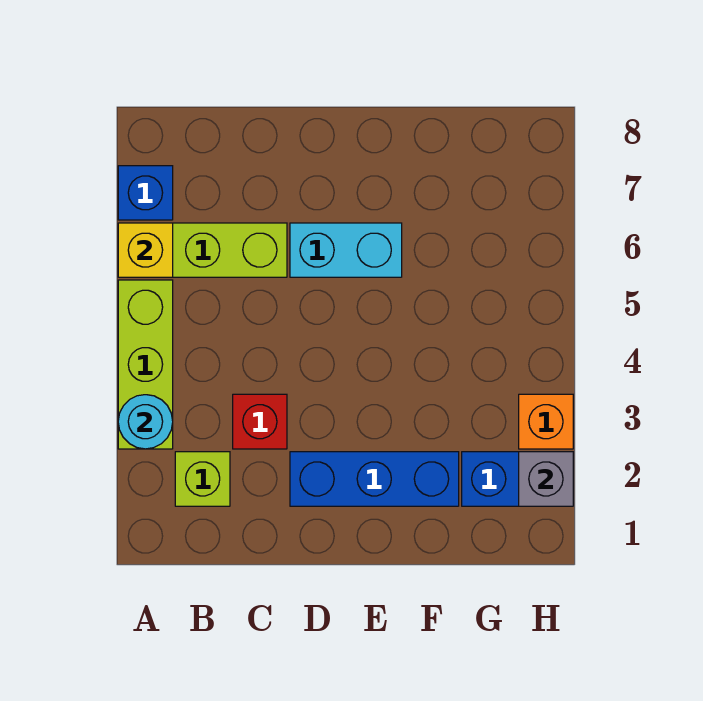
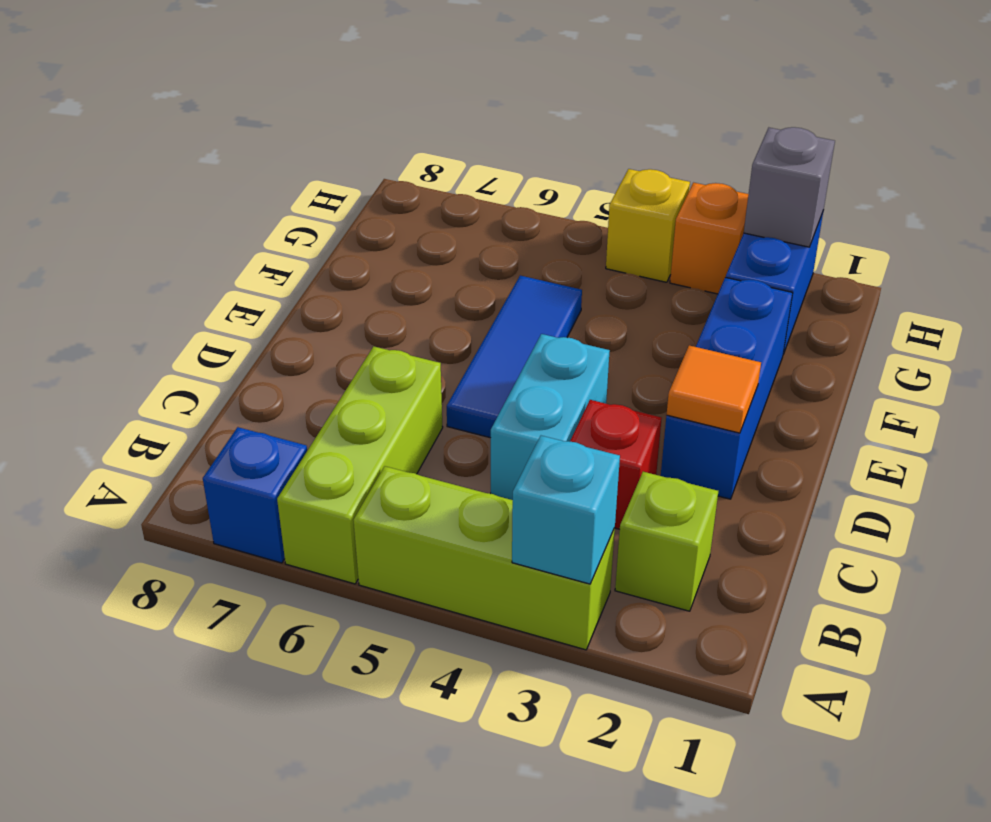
cyan 1x1 round brick [118,395,173,449] -> cyan 1x1 brick [512,436,620,584]
yellow 1x1 brick [118,223,173,277] -> yellow 1x1 brick moved to [606,169,690,282]
none -> orange 1x1 tile [667,345,761,433]
none -> blue 1x3 tile [447,276,582,438]
cyan 1x2 brick [290,223,402,277] -> cyan 1x2 brick moved to [491,334,610,500]

